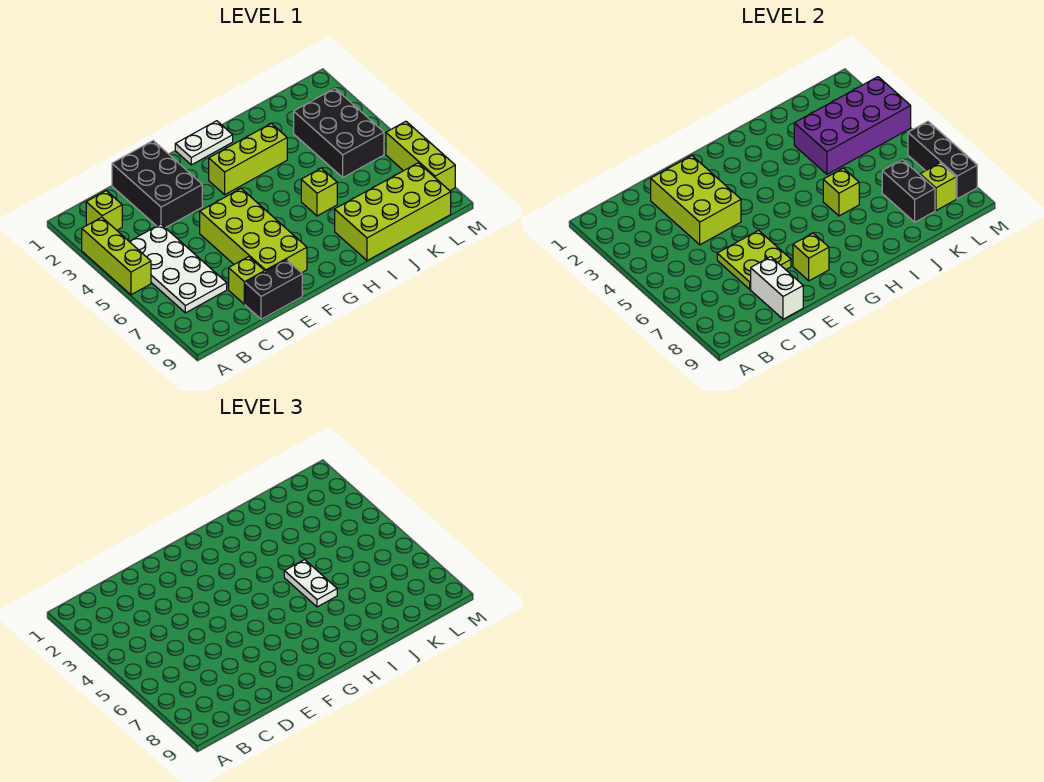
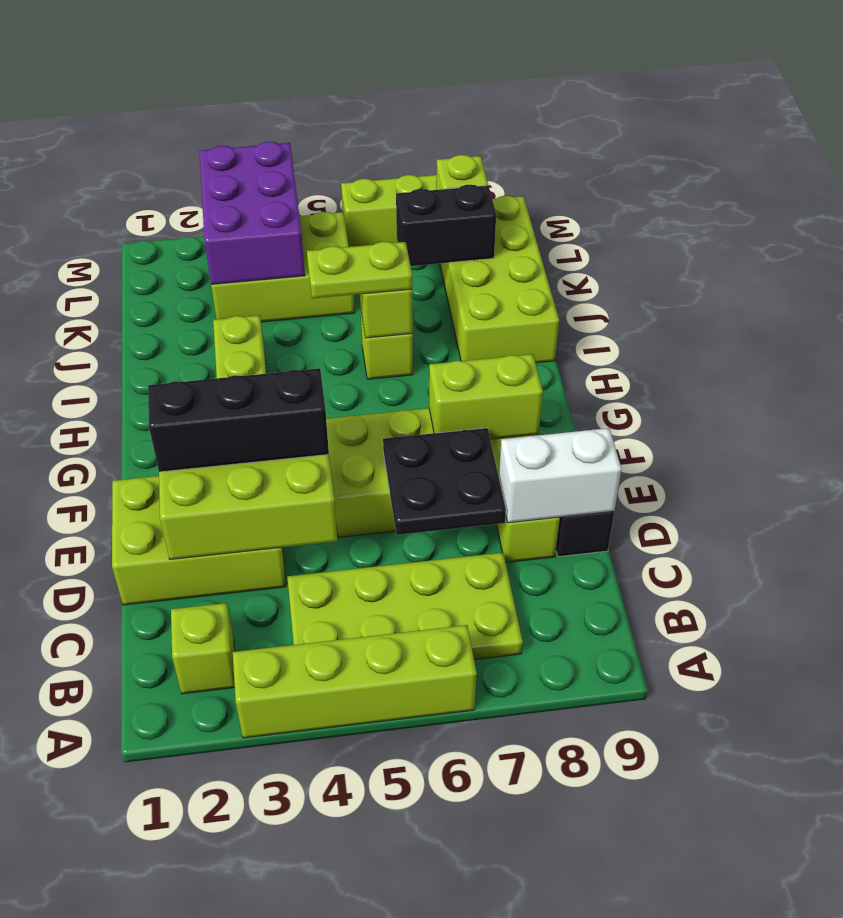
lime 1x3 brick [82,217,151,295] -> lime 1x4 brick [233,625,477,738]
white 2x4 plate [129,224,227,313] -> lime 2x4 plate [287,553,523,660]
black 2x3 brick [112,141,202,228] -> lime 2x3 brick [112,476,286,605]
lime 2x2 plate [717,230,791,289] -> black 2x2 plate [383,428,506,535]
lime 1x1 brick [793,233,829,281] -> lime 1x2 brick [429,354,543,439]
white 1x2 plate [175,121,233,165] -> none
white 1x2 plate [284,560,337,607] -> lime 1x2 plate [307,242,412,299]
purple 2x4 brick [794,77,911,174] -> purple 2x3 brick [199,142,305,284]
black 2x3 brick [294,88,384,177] -> lime 2x3 brick [211,212,355,322]
black 1x3 brick [908,121,977,199] -> black 1x3 brick moved to [148,368,329,472]

